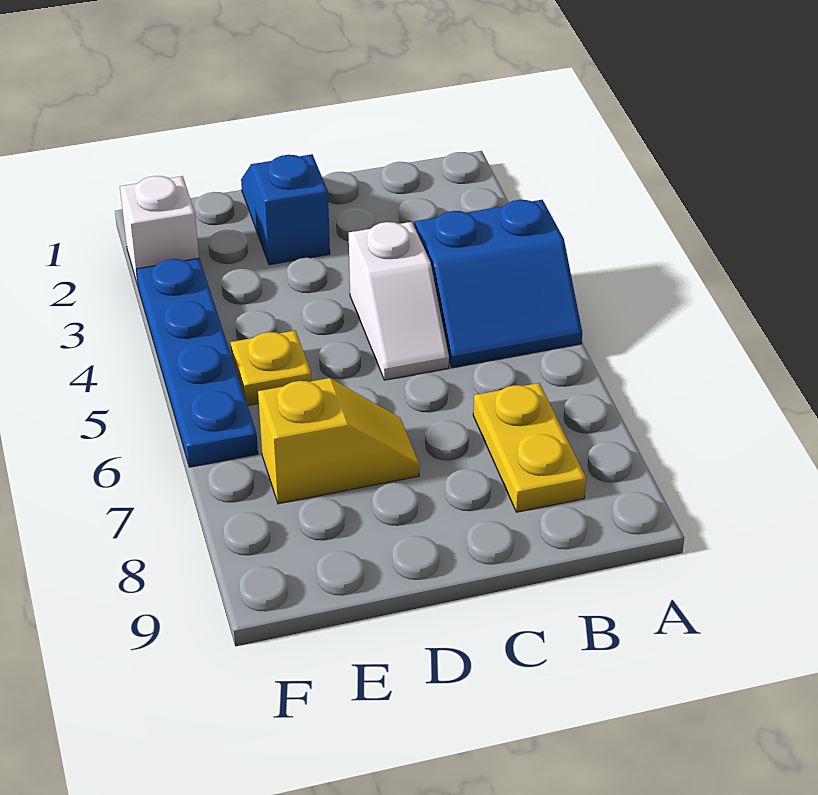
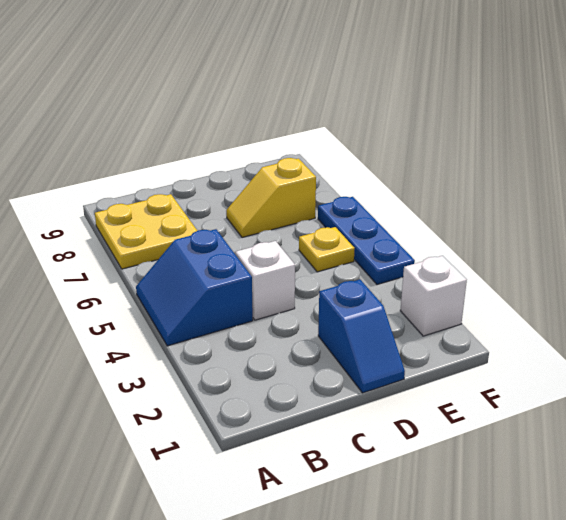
blue 2x2 slope [415,200,582,368] -> blue 2x2 slope turned to [136,229,253,346]
yellow 1x2 plate [473,383,586,512] -> yellow 2x2 plate [95,194,197,269]
blue 1x4 plate [136,258,258,467] -> blue 1x3 plate [318,197,415,284]

